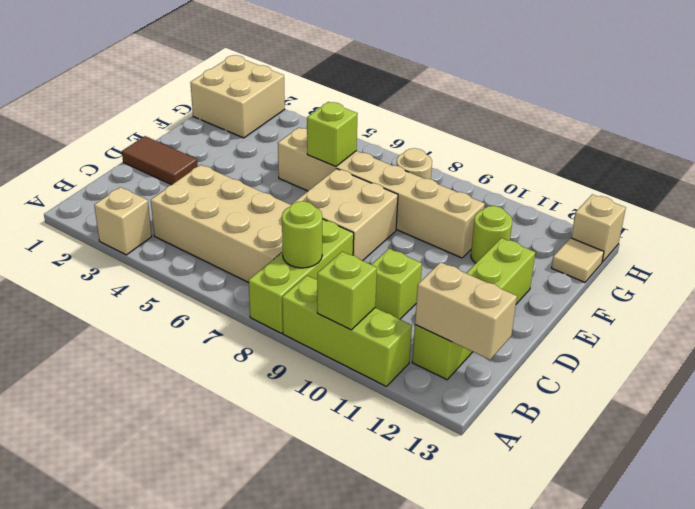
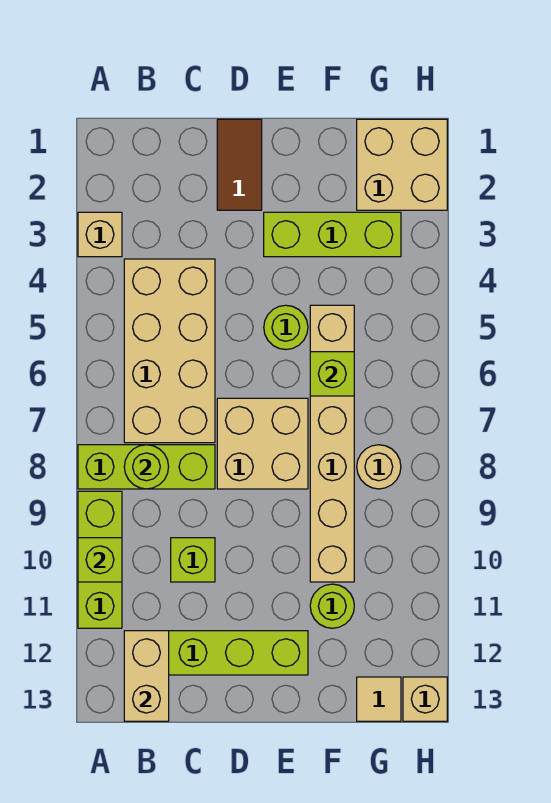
none -> lime 1x3 brick [264,212,401,257]
none -> lime 1x1 round brick [264,305,308,350]

